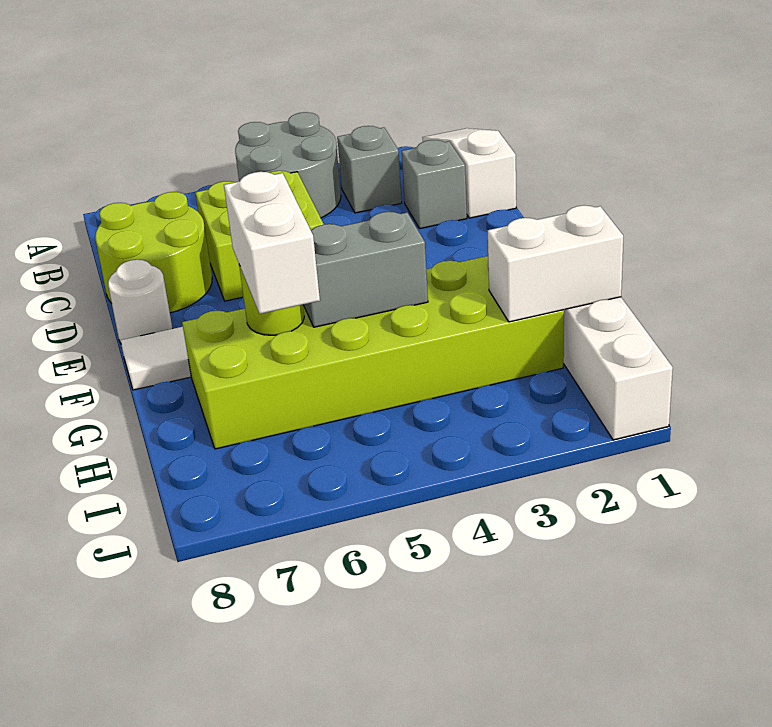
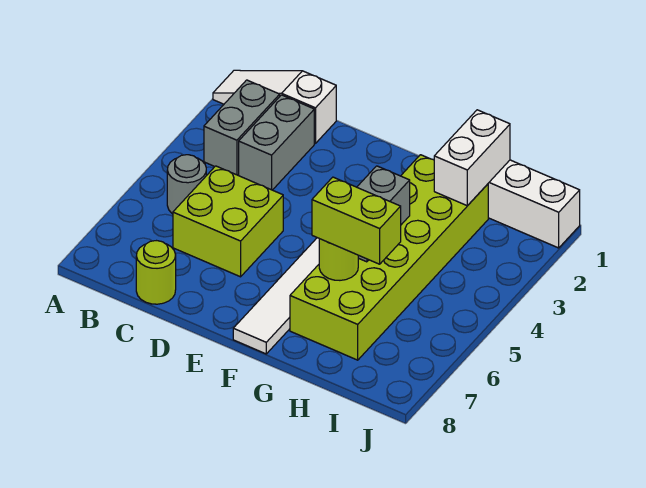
grey 2x2 round brick [235,112,341,218] -> grey 1x1 round brick [167,155,206,214]
grey 1x1 brick [337,126,402,213] -> grey 1x2 brick [204,80,280,175]
grey 1x1 brick [402,140,467,229] -> grey 1x2 brick [239,95,314,190]
lime 2x2 round brick [95,192,212,313] -> lime 1x1 round brick [136,241,176,304]
white 1x1 round brick [108,260,173,343] -> none
white 1x2 brick [224,172,320,314] -> lime 1x2 brick [312,177,401,264]

